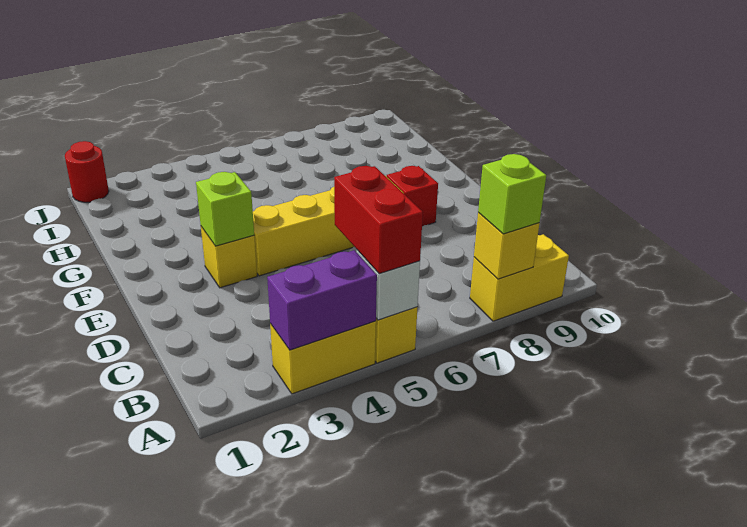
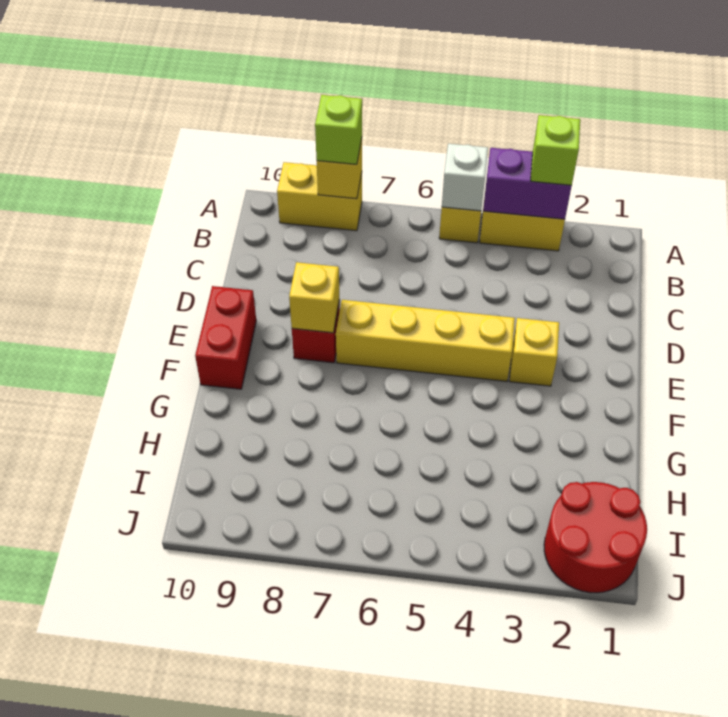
red 1x2 brick [334,166,423,274] -> red 1x2 brick moved to [195,286,256,389]
lime 1x1 brick [196,172,254,246] -> lime 1x1 brick moved to [531,115,580,185]
none -> yellow 1x1 brick [289,262,340,333]
red 1x1 round brick [65,141,109,202] -> red 2x2 round brick [544,482,647,593]

